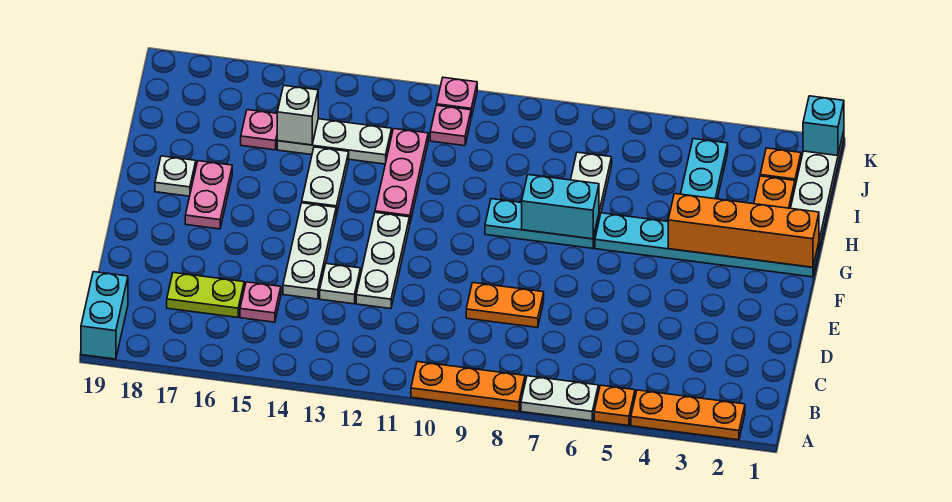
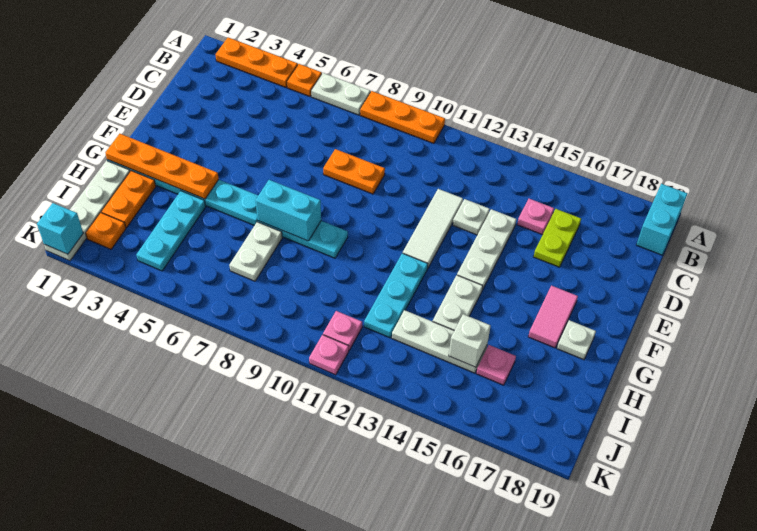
lime 1x2 plate [167,273,244,317] -> lime 1x2 plate turned to [534,209,581,267]
white 1x3 plate [356,212,410,309] -> white 1x3 tile [403,189,463,269]
pink 1x2 plate [185,161,232,229] -> pink 1x2 tile [528,286,578,348]
orange 1x4 brick [668,194,819,267] -> orange 1x4 plate [106,134,219,199]
pink 1x3 plate [375,129,428,222] -> cyan 1x3 plate [364,253,428,338]

